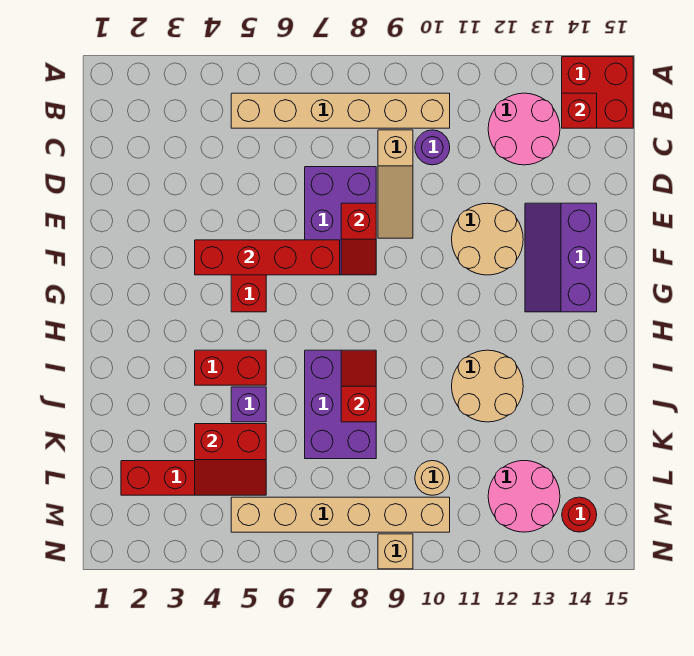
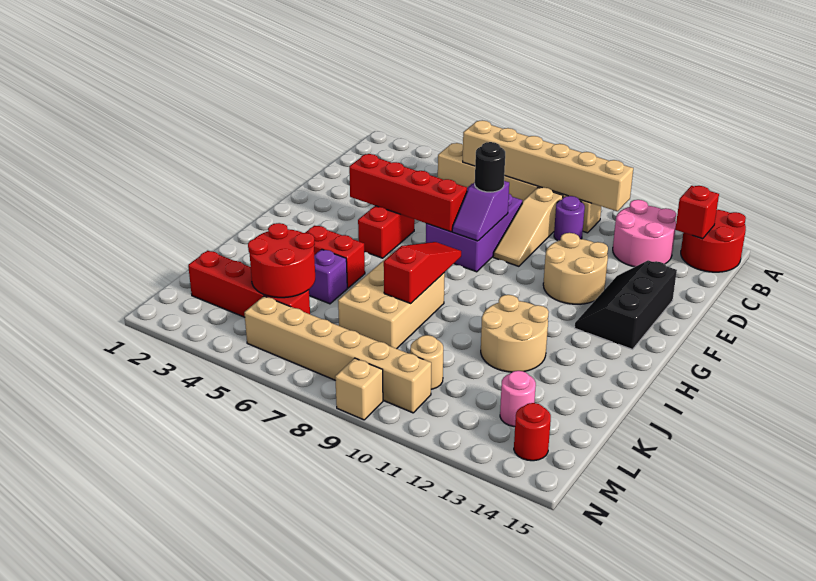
red 2x2 brick [562,57,633,128] -> red 2x2 round brick [681,210,746,272]
none -> tan 1x6 brick [463,120,633,211]
red 1x2 slope [341,203,376,275] -> purple 1x2 slope [452,181,509,241]
none -> black 1x1 round brick [475,142,505,192]
purple 2x3 slope [525,203,597,312] -> black 2x3 slope [575,260,677,349]
purple 2x3 brick [305,350,376,459] -> tan 2x3 brick [338,254,445,349]
red 1x2 slope [341,350,376,422] -> red 1x3 slope [384,242,461,303]
red 2x2 slope [195,424,266,495] -> red 2x2 round brick [248,223,315,298]
pink 2x2 round brick [488,461,560,532] -> pink 1x1 round brick [500,371,536,427]

